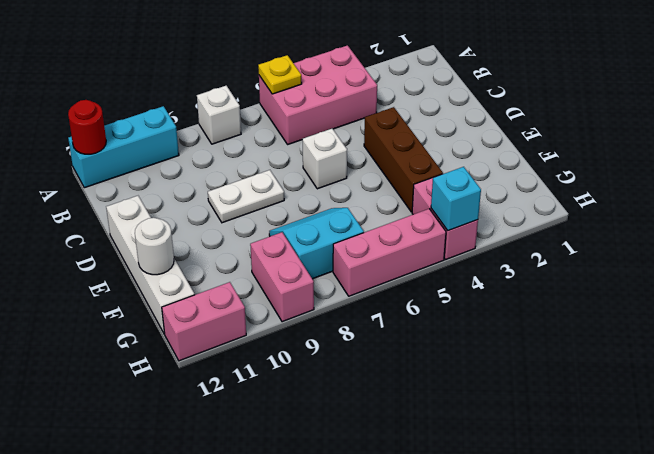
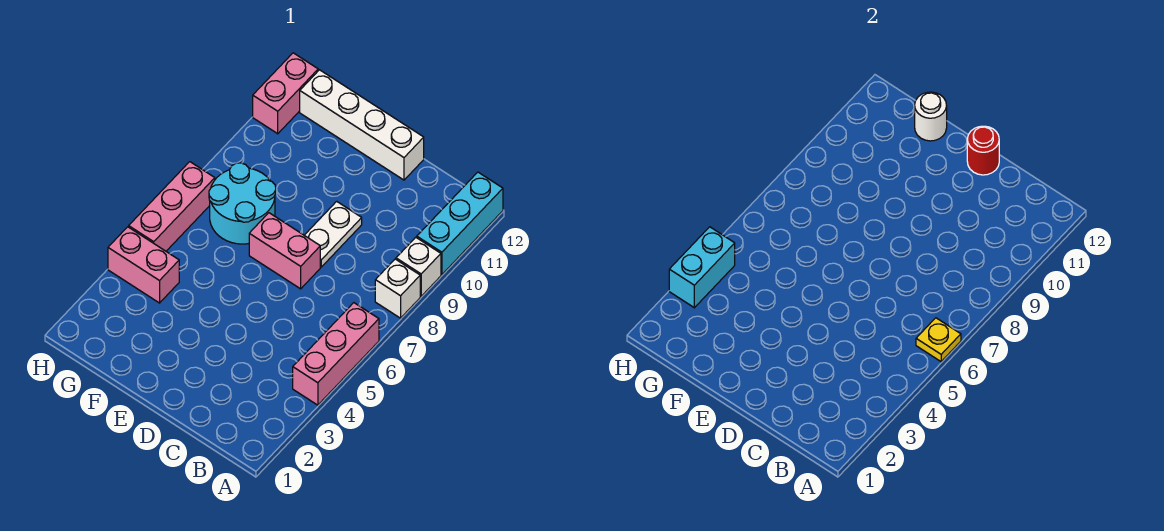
pink 2x3 brick [259,45,377,144] -> pink 1x3 brick [293,303,379,405]
red 1x1 round brick [68,100,106,154] -> red 1x1 round brick moved to [967,126,999,175]
brown 1x3 brick [364,107,443,212] -> none
white 1x1 brick [302,129,347,189] -> white 1x1 brick moved to [396,237,441,296]
cyan 2x2 slope [269,208,364,279] -> cyan 2x2 round brick [209,163,276,244]
pink 1x2 brick [250,232,314,322] -> pink 1x2 brick moved to [249,213,320,289]
cyan 1x1 brick [431,167,481,231] -> cyan 1x2 brick [669,227,735,308]

